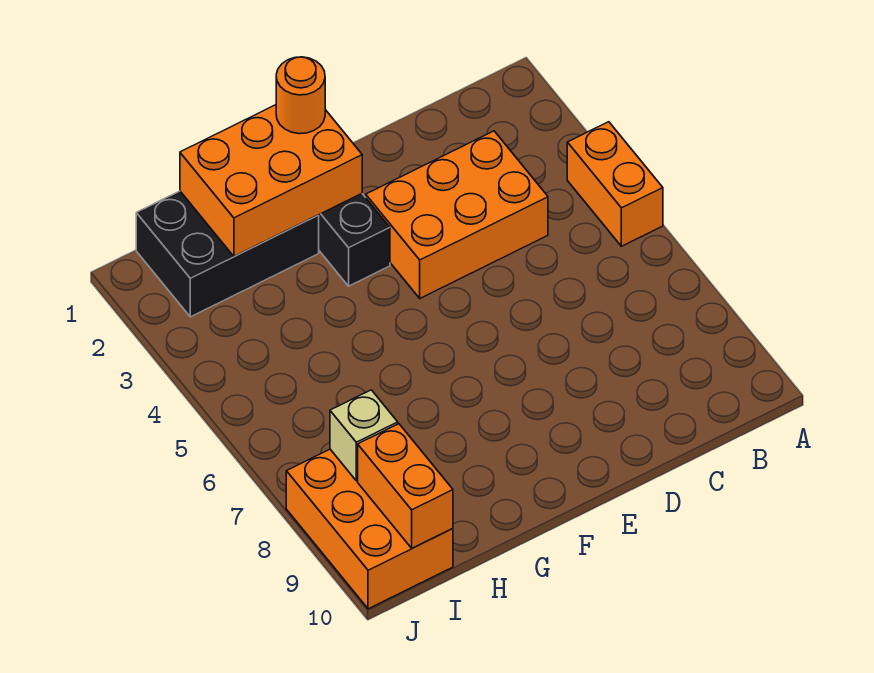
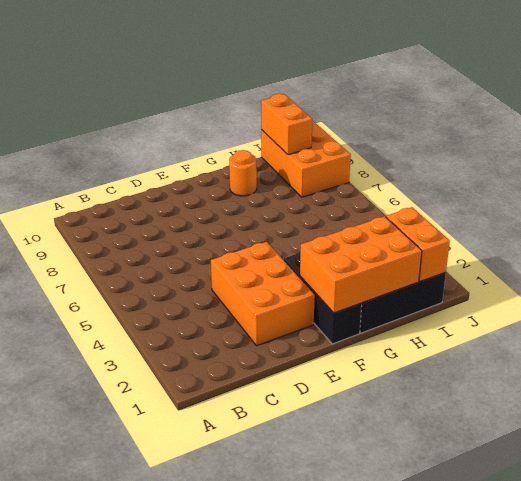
orange 1x2 brick [567,122,663,246] -> orange 1x2 brick moved to [386,207,450,282]
orange 2x3 brick [366,131,548,298] -> orange 2x3 brick turned to [211,242,315,346]
orange 1x1 round brick [276,57,325,134] -> orange 1x1 round brick moved to [229,150,257,196]
tan 1x1 brick [330,390,398,481] -> none

